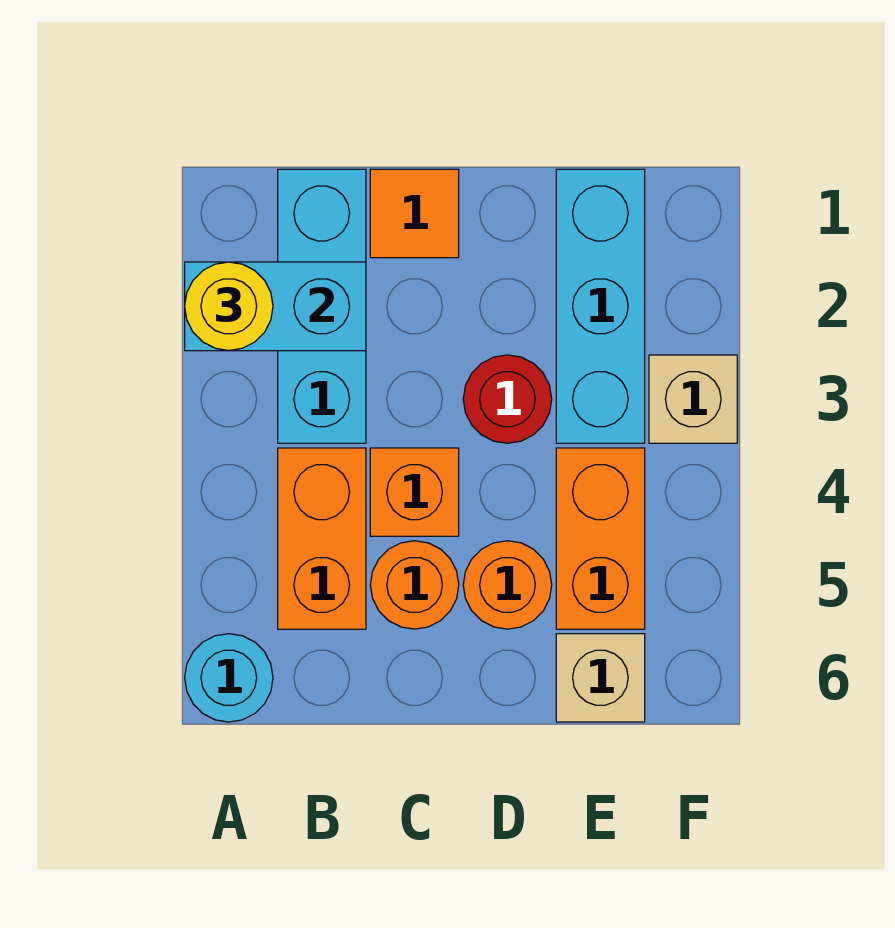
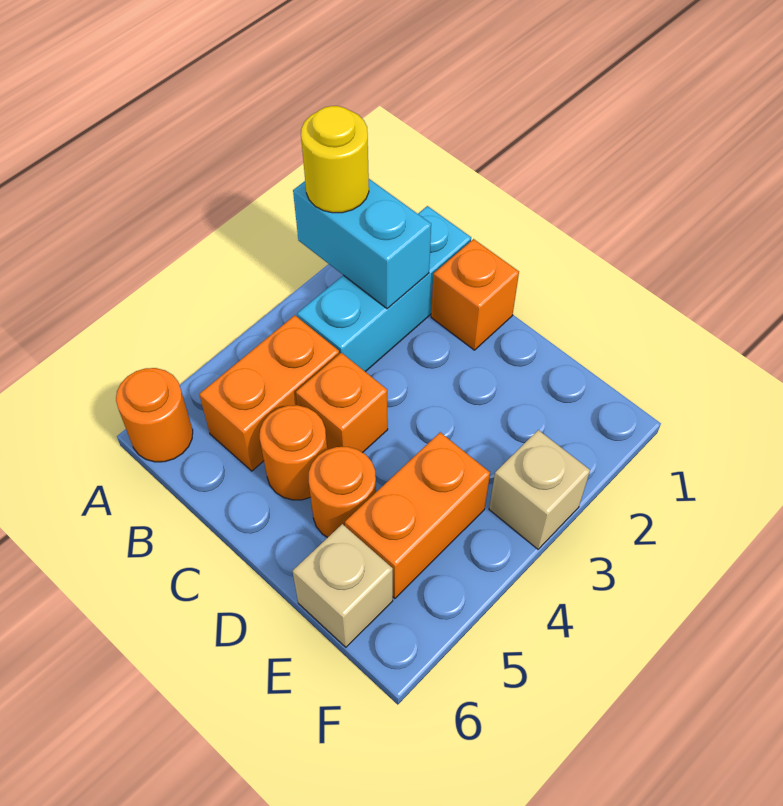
cyan 1x1 round brick [185,634,273,722] -> orange 1x1 round brick [116,368,193,462]
orange 1x1 tile [370,169,459,258] -> orange 1x1 brick [431,239,519,350]
red 1x1 round brick [463,355,552,443] -> none
cyan 1x3 brick [556,169,645,443] -> none

